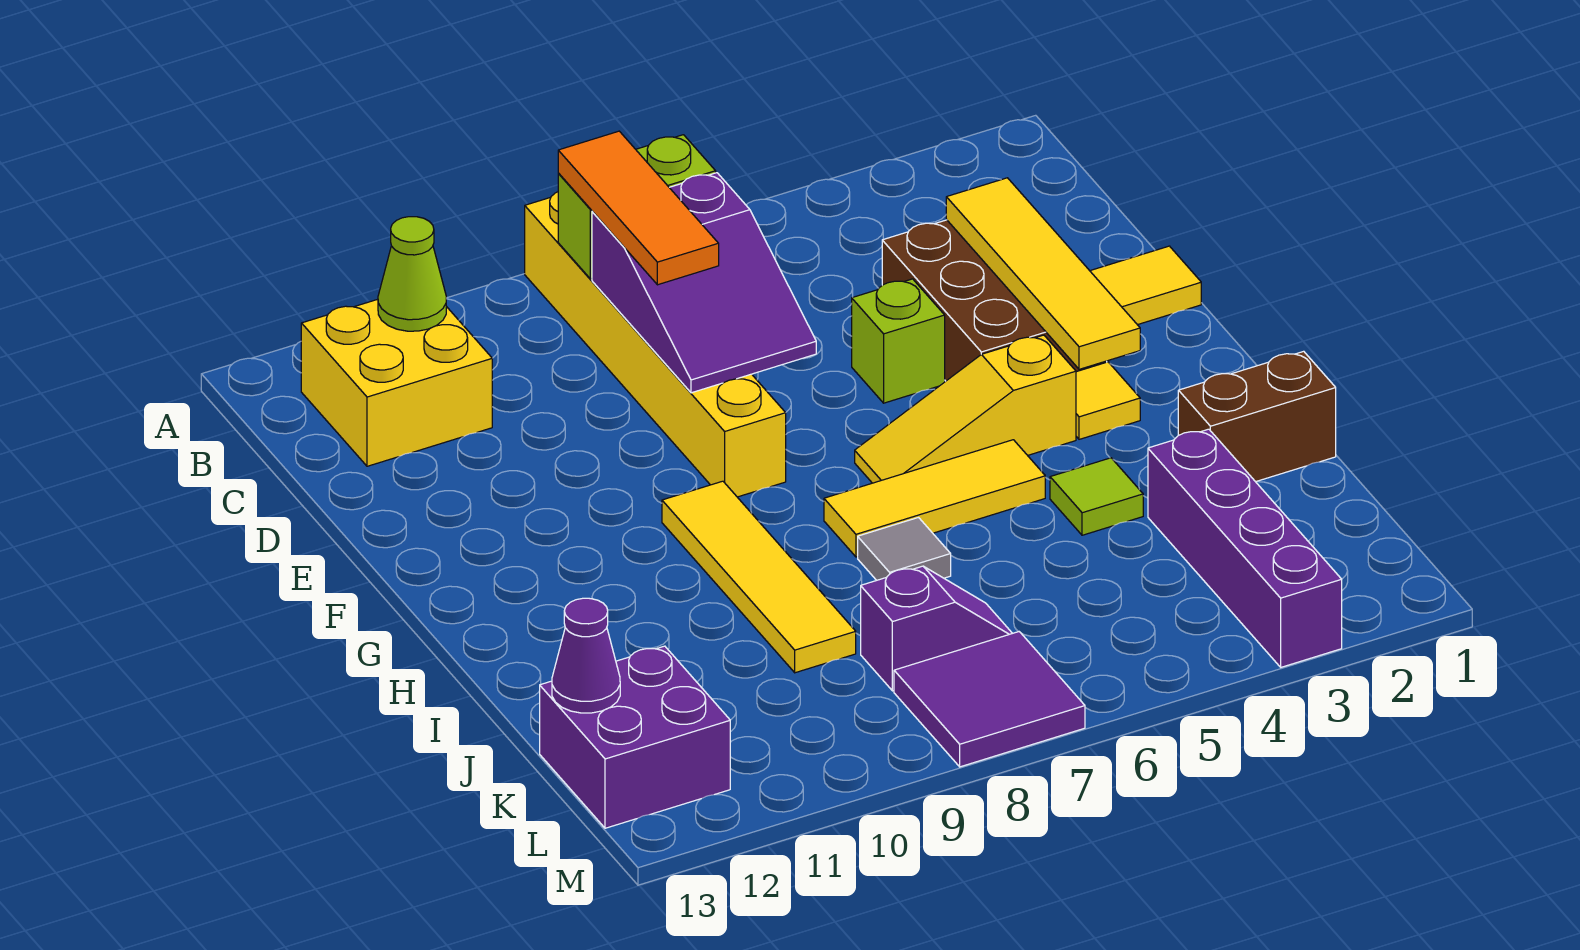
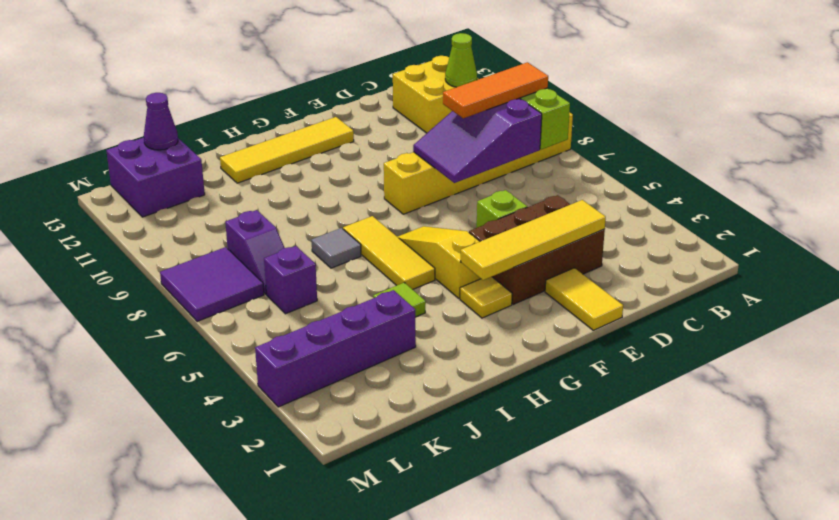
yellow 1x4 tile [662,481,856,673] -> yellow 1x4 tile moved to [220,117,354,183]
brown 1x2 brick [1178,351,1336,482] -> none
none -> purple 1x1 brick [264,246,317,314]

